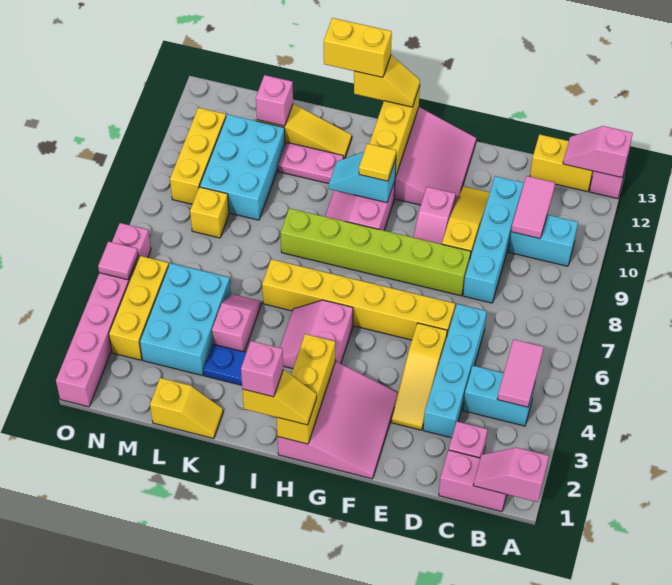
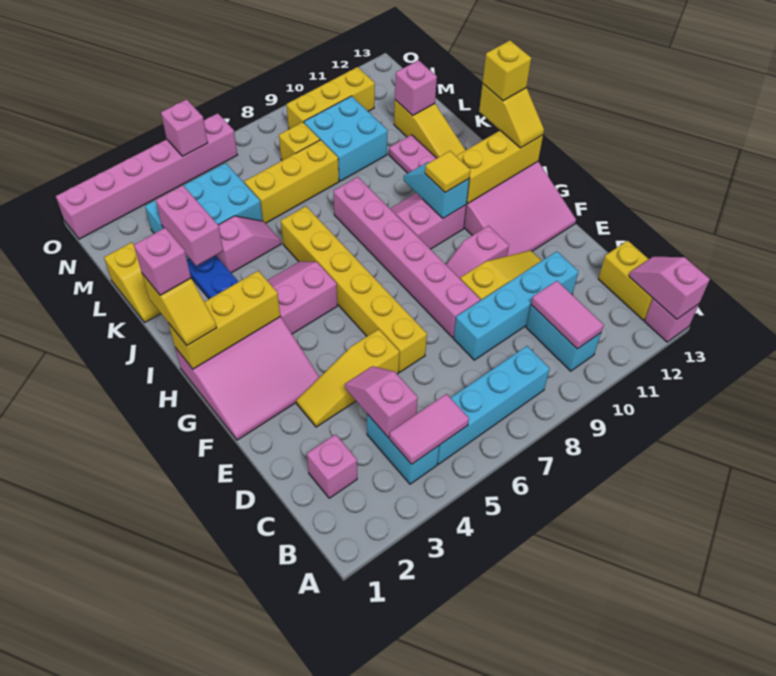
pink 1x2 slope [473,447,549,502] -> pink 1x2 slope moved to [345,366,418,438]
pink 1x2 brick [439,450,507,512] -> pink 1x2 brick moved to [156,185,223,266]
pink 1x2 tile [511,176,555,239] -> pink 1x2 tile turned to [531,281,604,349]
cyan 1x4 brick [423,304,487,438] -> cyan 1x4 brick moved to [437,346,550,464]
lime 1x6 brick [281,208,471,296] -> pink 1x6 brick [333,177,480,337]
yellow 1x2 brick [324,18,392,77] -> yellow 1x1 brick [483,40,531,101]
cyan 2x3 brick [200,114,285,220] -> cyan 2x2 brick [304,96,388,181]
yellow 1x3 brick [109,256,169,360] -> yellow 1x3 brick moved to [244,140,339,223]
pink 1x1 tile [98,241,138,280] -> pink 1x1 brick [161,99,208,156]

